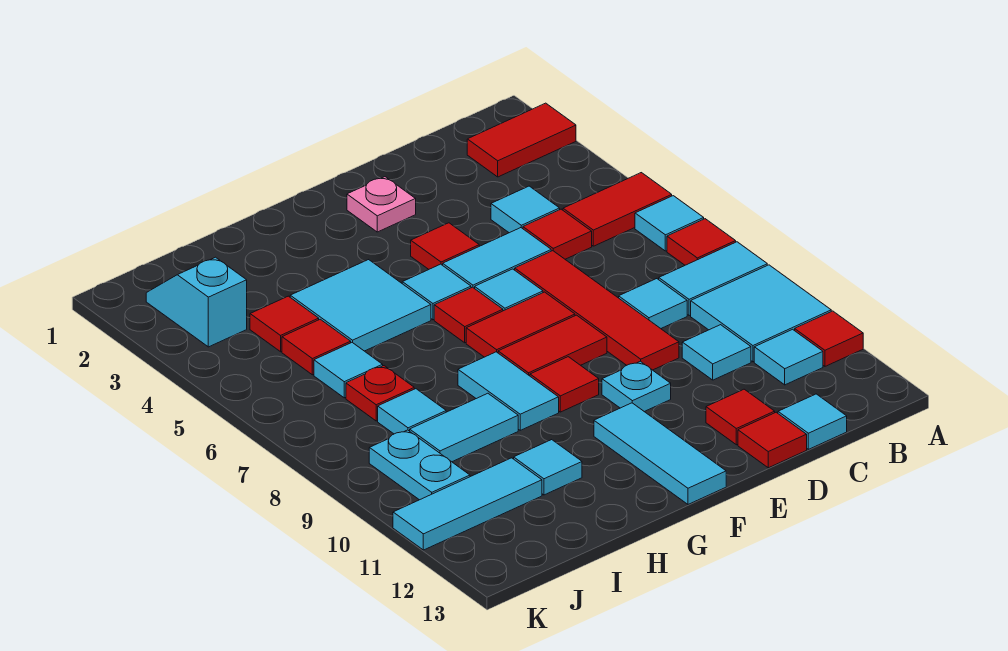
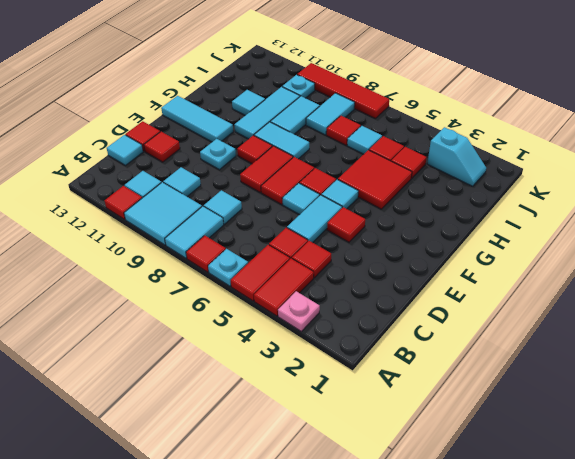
red 1x2 tile [467,103,576,177] -> red 1x2 tile moved to [254,259,314,316]
cyan 1x1 tile [635,196,704,251] -> cyan 1x1 plate [208,249,248,286]
cyan 1x1 tile [491,186,560,233] -> red 1x1 tile [292,241,331,278]
red 1x4 tile [515,251,679,370] -> red 1x4 tile moved to [297,63,389,118]
pink 1x1 plate [347,177,416,232] -> pink 1x1 plate moved to [278,291,320,331]
cyan 2x2 tile [290,260,431,351] -> red 2x2 tile [338,150,412,209]
red 1x1 plate [346,366,414,421] -> red 1x1 tile [326,116,361,145]
cyan 1x1 tile [378,389,446,434] -> cyan 1x2 tile [306,93,355,135]
cyan 1x3 tile [393,458,542,550] -> cyan 1x3 tile moved to [235,87,300,139]
cyan 1x2 plate [369,430,470,500] -> cyan 1x1 plate [282,75,315,98]

